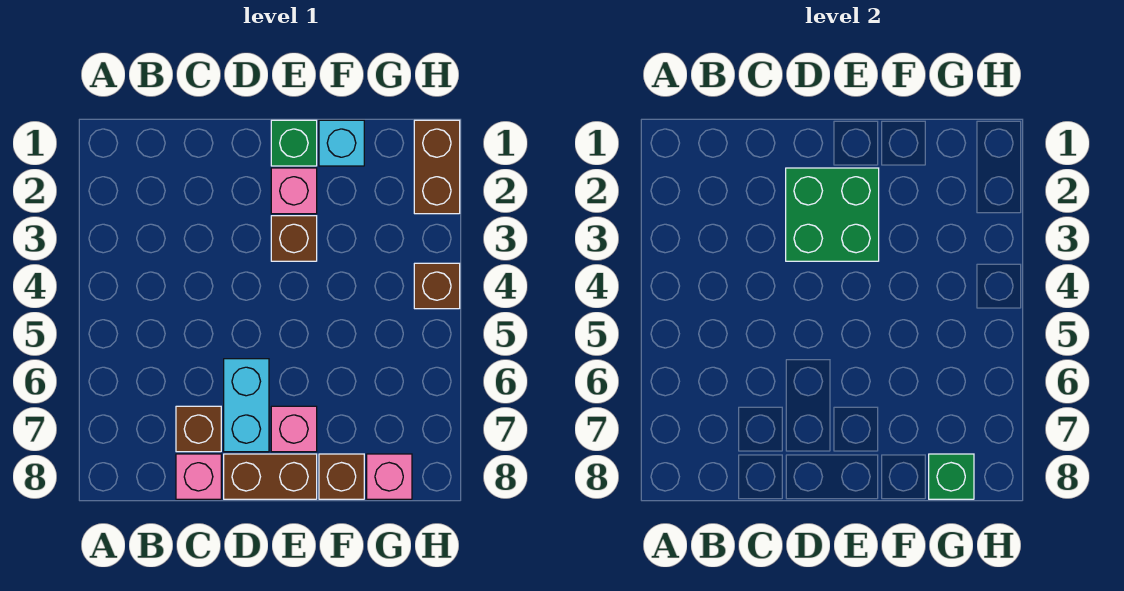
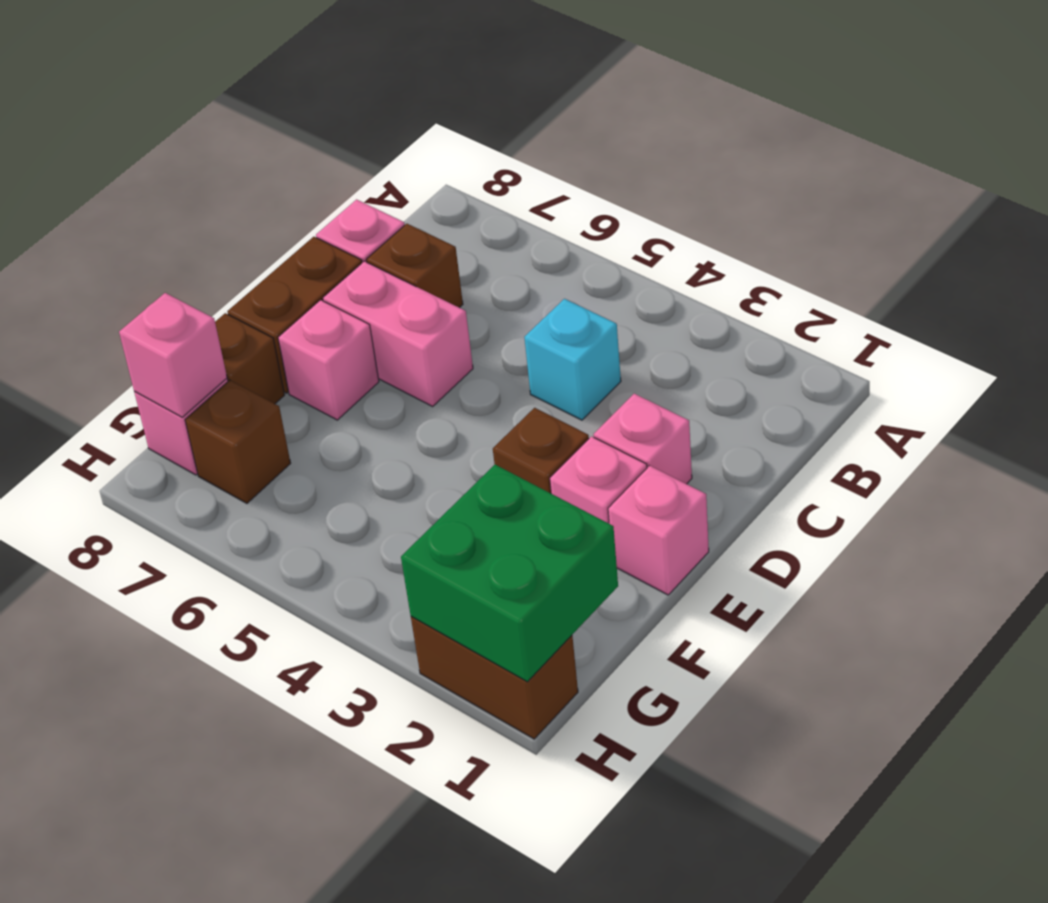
none -> pink 1x1 brick [593,394,692,484]
green 2x2 brick [786,168,879,261] -> green 2x2 brick moved to [401,465,618,682]
cyan 1x2 brick [224,359,269,452] -> pink 1x2 brick [323,261,473,406]
green 1x1 brick [271,120,317,166] -> pink 1x1 brick [608,466,709,595]
cyan 1x1 brick [319,120,364,166] -> cyan 1x1 brick moved to [524,299,621,420]
green 1x1 brick [929,454,974,499] -> pink 1x1 brick [119,293,227,417]
brown 1x1 brick [414,263,460,309] -> brown 1x1 brick moved to [185,380,291,503]

